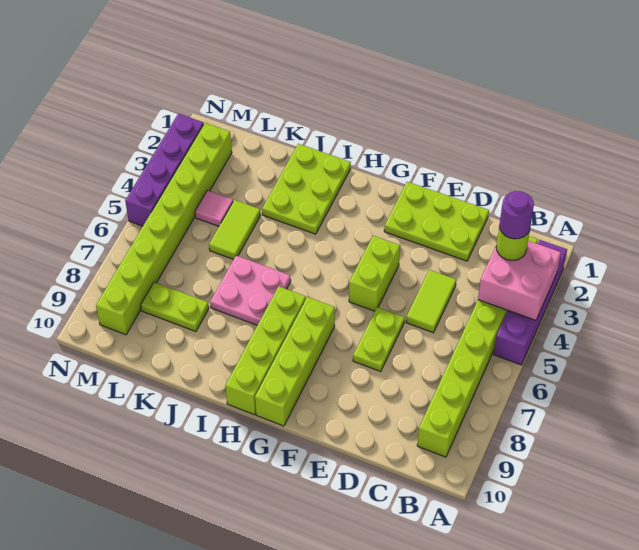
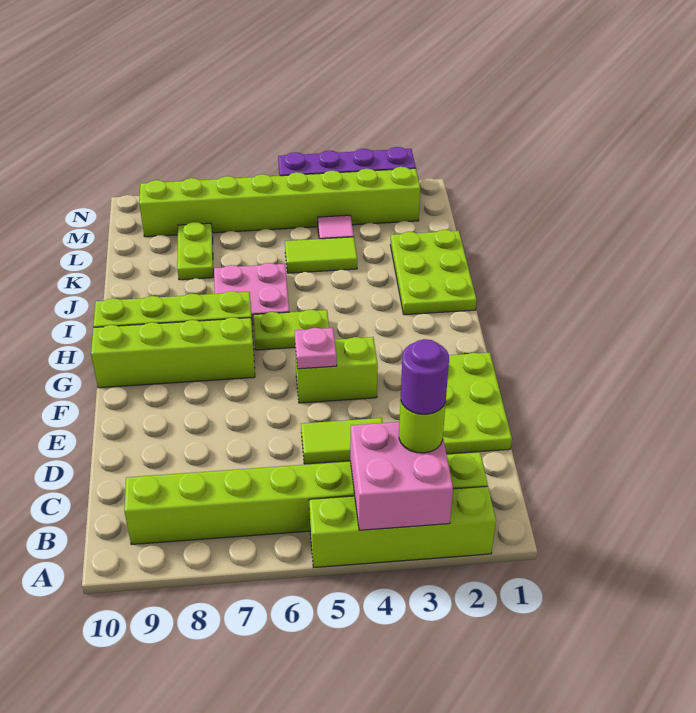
purple 1x4 brick [494,240,567,365] -> lime 1x4 brick [309,486,496,567]
lime 1x2 plate [353,307,404,371] -> lime 1x2 plate moved to [253,310,329,350]
none -> pink 1x1 plate [295,328,337,369]
lime 2x3 plate [262,144,351,234] -> lime 2x3 plate turned to [390,230,477,315]

